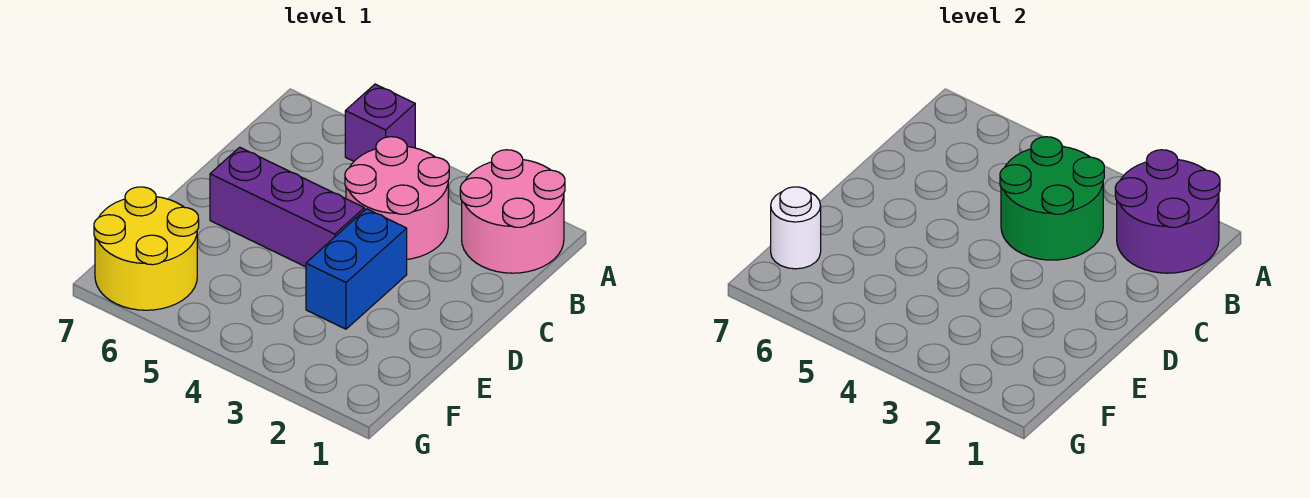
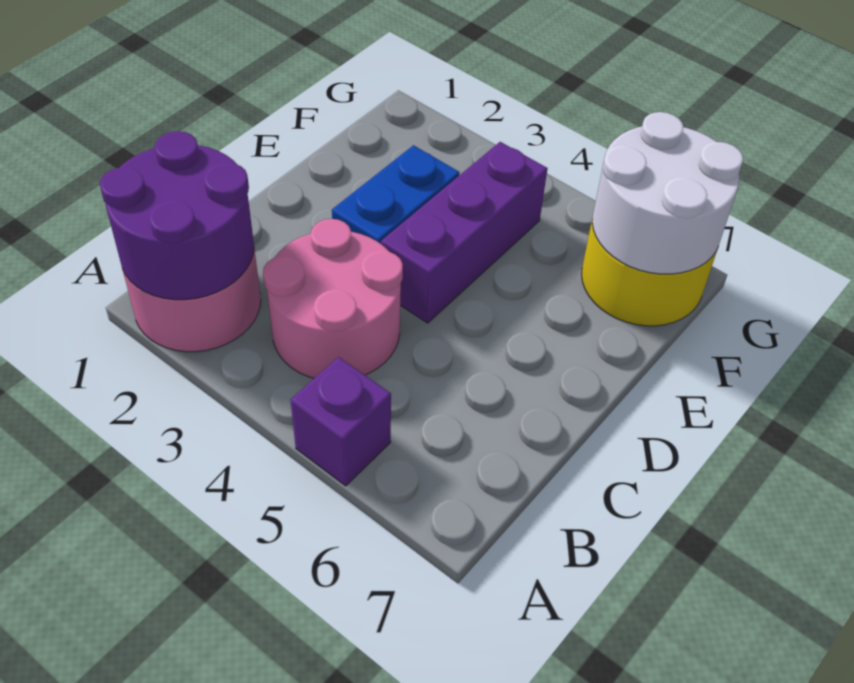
green 2x2 round brick [1000,137,1104,260] -> none
purple 1x3 brick [210,147,364,267] -> purple 1x3 brick turned to [381,142,548,323]
white 1x1 round brick [771,187,821,269] -> white 2x2 round brick [592,112,743,274]

